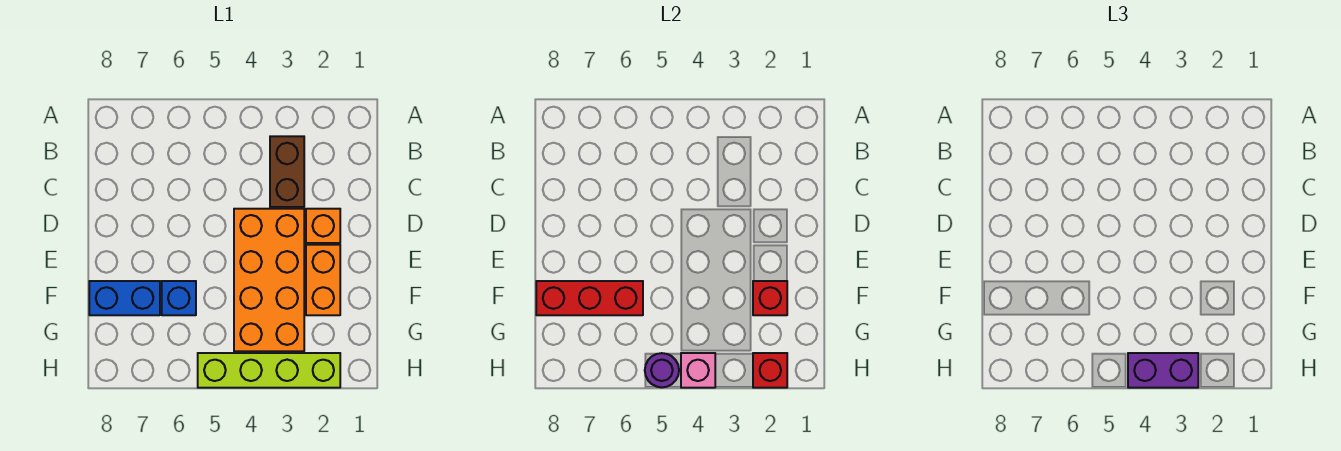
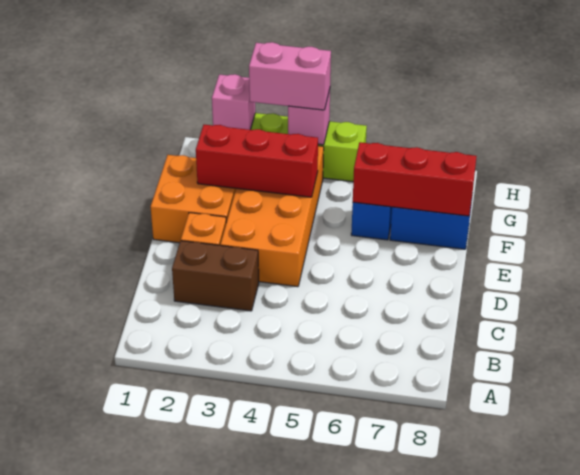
brown 1x2 brick [270,136,304,207] -> brown 1x2 brick turned to [172,241,259,311]
orange 1x2 brick [306,245,340,315] -> orange 2x2 brick [151,155,236,243]
red 1x1 brick [753,281,787,315] -> red 1x3 brick [196,125,318,197]
red 1x1 brick [753,353,787,388] -> pink 1x1 brick [212,74,255,130]
purple 1x2 brick [1128,353,1198,388] -> pink 1x2 brick [249,42,331,110]
purple 1x1 round brick [645,353,679,387] -> none

